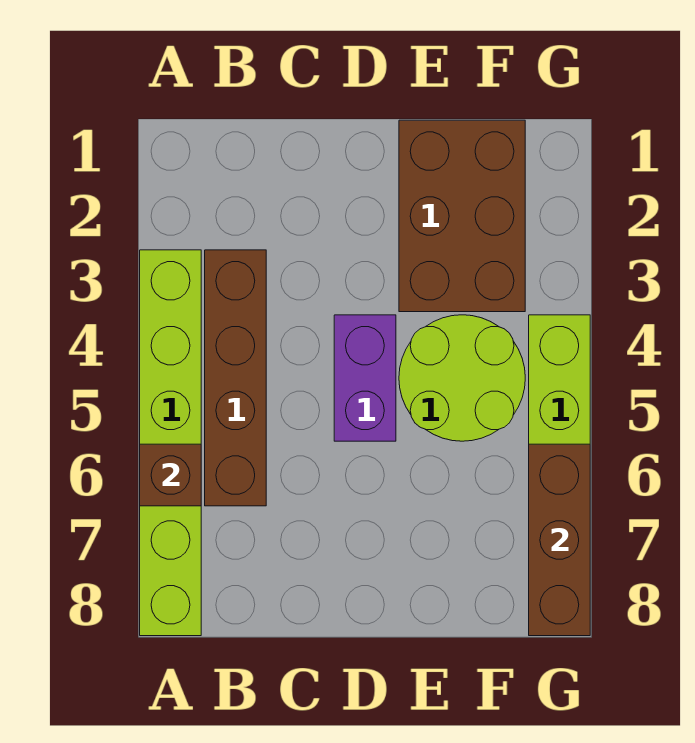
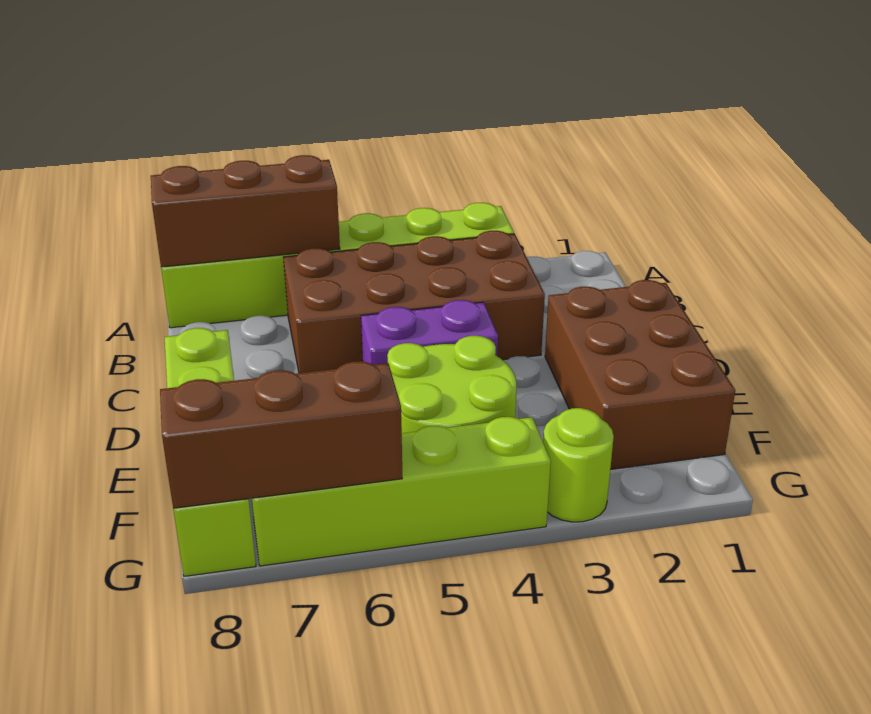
brown 1x1 brick [140,444,201,506] -> brown 1x3 brick [151,155,340,267]
brown 1x4 brick [205,250,266,506] -> brown 2x4 brick [283,231,545,373]
none -> lime 1x4 brick [165,328,256,576]
brown 2x3 brick [399,120,525,312] -> brown 2x3 brick turned to [545,280,735,470]
none -> lime 1x1 round brick [543,408,614,522]

